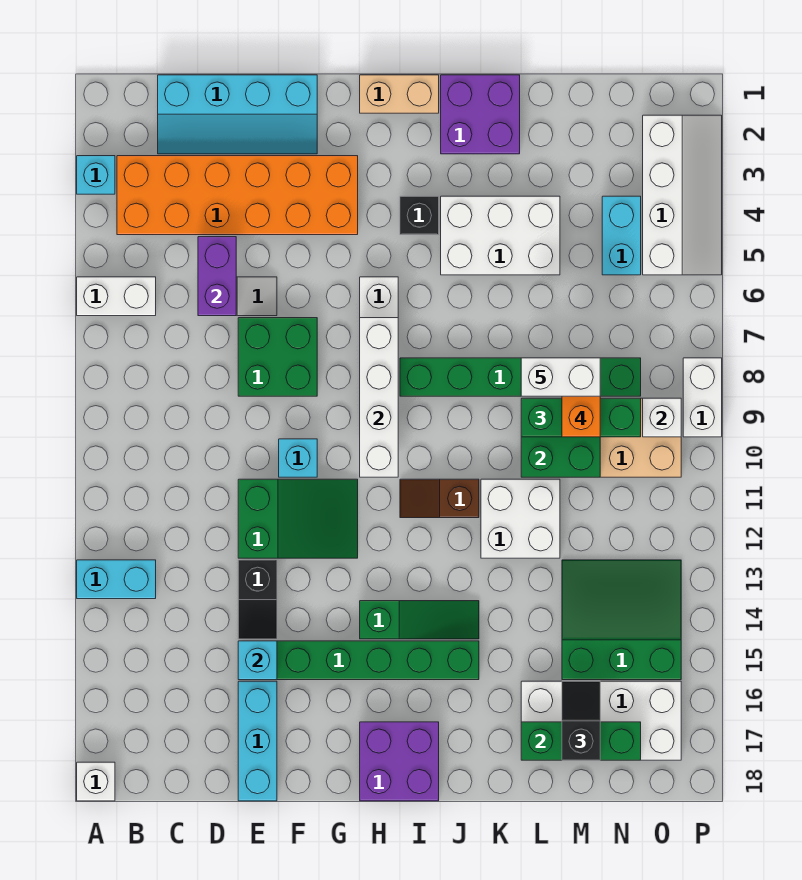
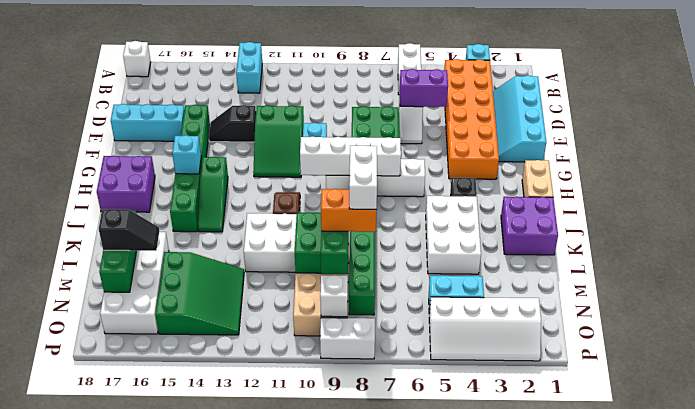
cyan 1x1 brick [238,641,277,680] -> cyan 1x1 brick moved to [172,135,201,174]

